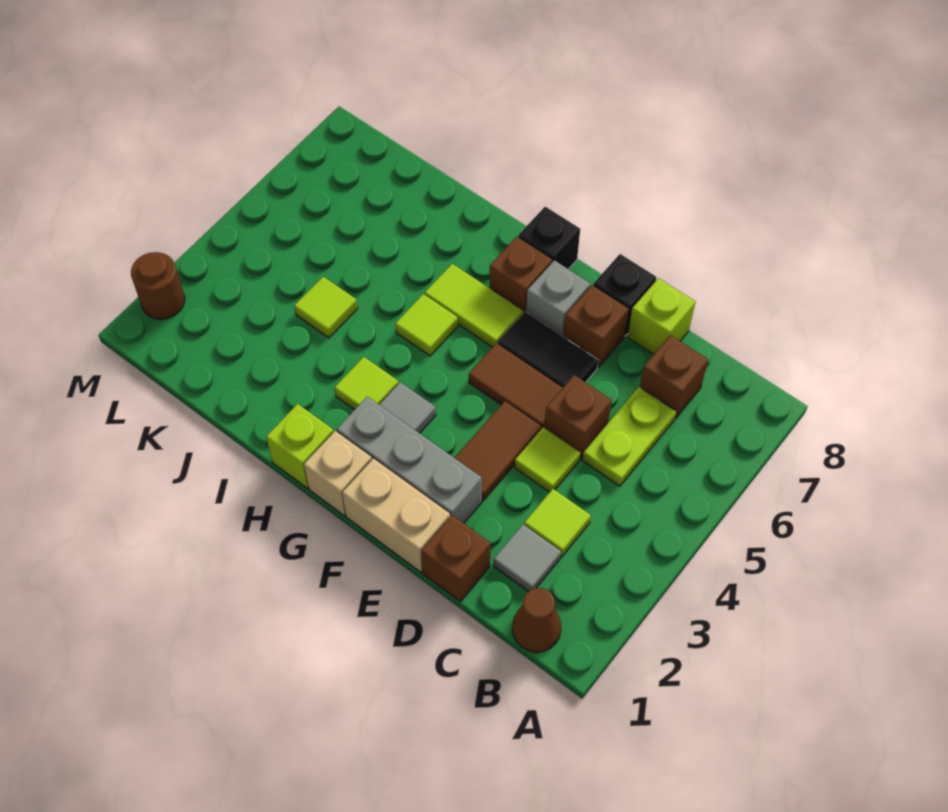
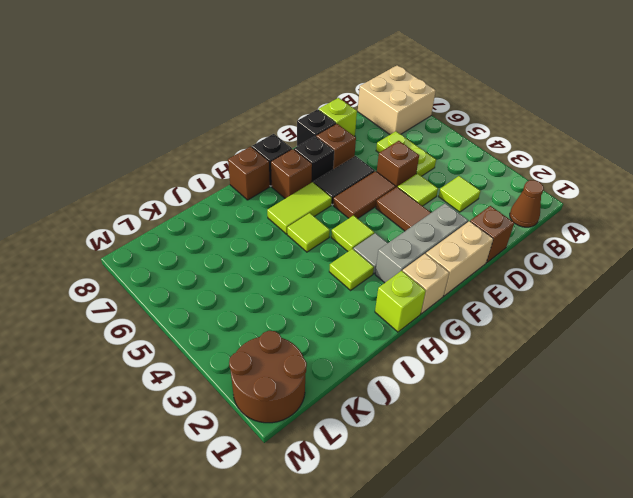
none -> tan 2x2 brick [358,65,436,134]
grey 1x1 tile [493,525,561,592] -> none
brown 1x1 brick [640,335,708,419] -> brown 1x1 brick moved to [228,147,270,200]
grey 1x1 brick [526,260,590,336] -> black 1x1 brick [294,136,334,183]
lime 1x1 tile [294,277,358,338] -> lime 1x1 tile moved to [331,215,374,251]
brown 1x1 round brick [131,252,185,319] -> brown 2x2 round brick [229,331,307,423]

